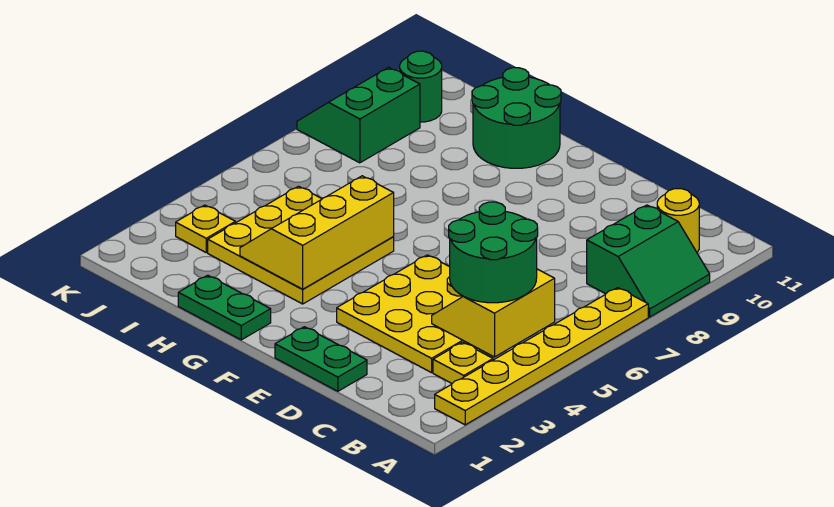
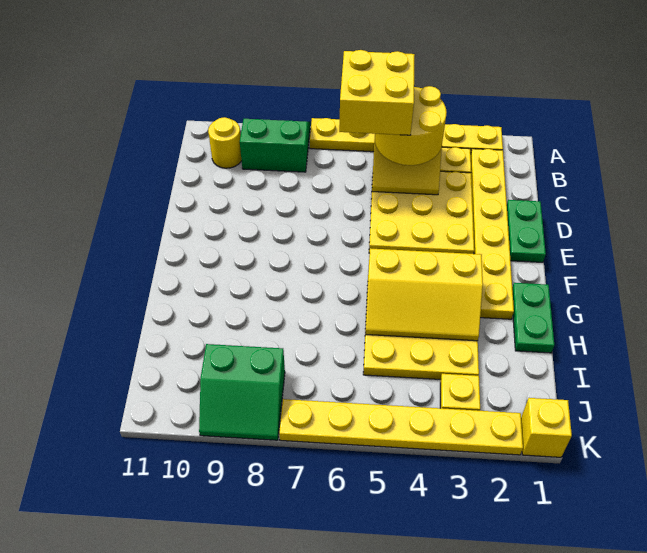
none -> yellow 1x6 plate [471,149,514,319]
green 2x2 round brick [449,202,538,303] -> yellow 2x2 round brick [375,86,447,165]
none -> yellow 2x2 brick [339,50,415,135]
green 2x2 round brick [472,68,561,168] -> none
green 1x1 round brick [400,51,442,122] -> none
none -> yellow 1x1 brick [521,398,572,457]
none -> yellow 1x6 plate [279,399,523,455]

